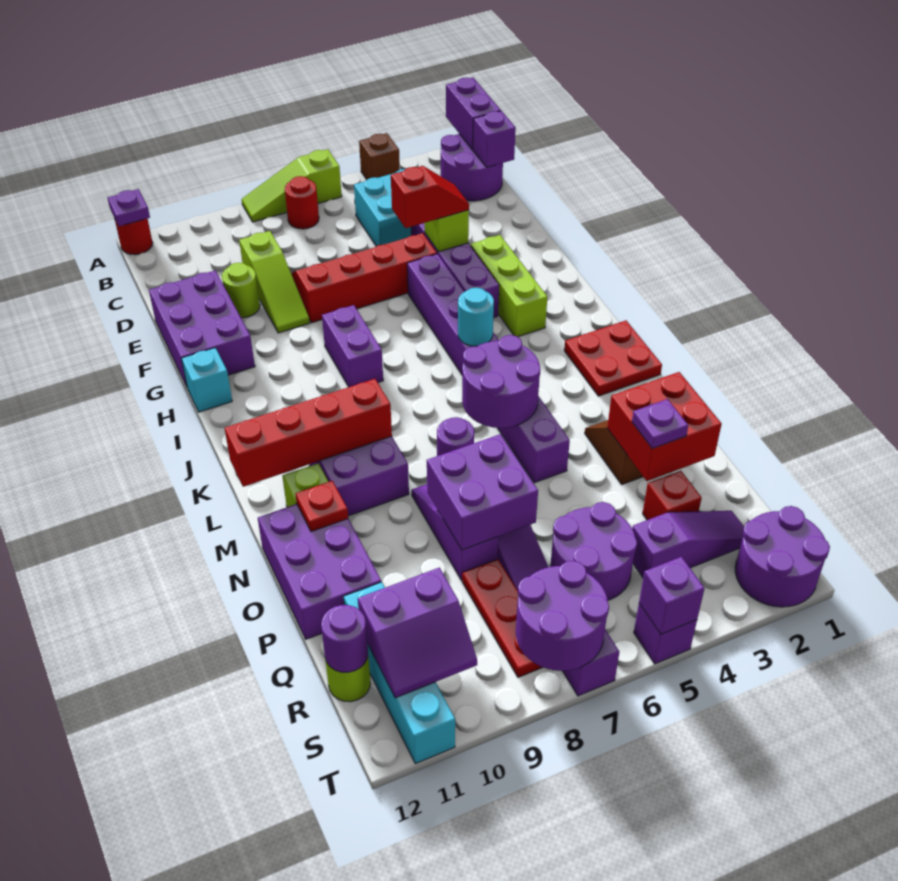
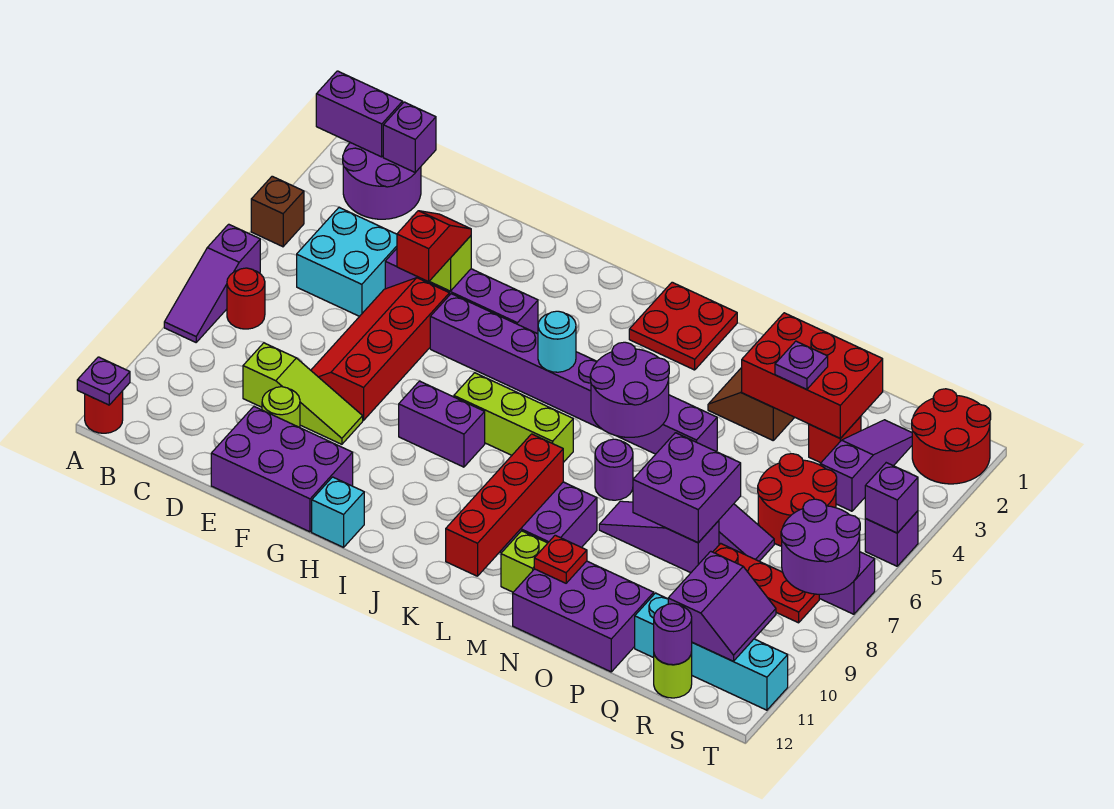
lime 1x3 slope [242,149,342,222] -> purple 1x3 slope [164,224,260,342]
lime 1x3 brick [471,235,547,337] -> lime 1x3 brick moved to [454,373,573,462]
red 2x2 brick [607,372,722,481] -> red 2x3 brick [742,313,883,438]
purple 2x2 round brick [550,502,637,600] -> red 2x2 round brick [758,454,837,546]
purple 2x2 round brick [735,506,830,607] -> red 2x2 round brick [912,389,991,484]

